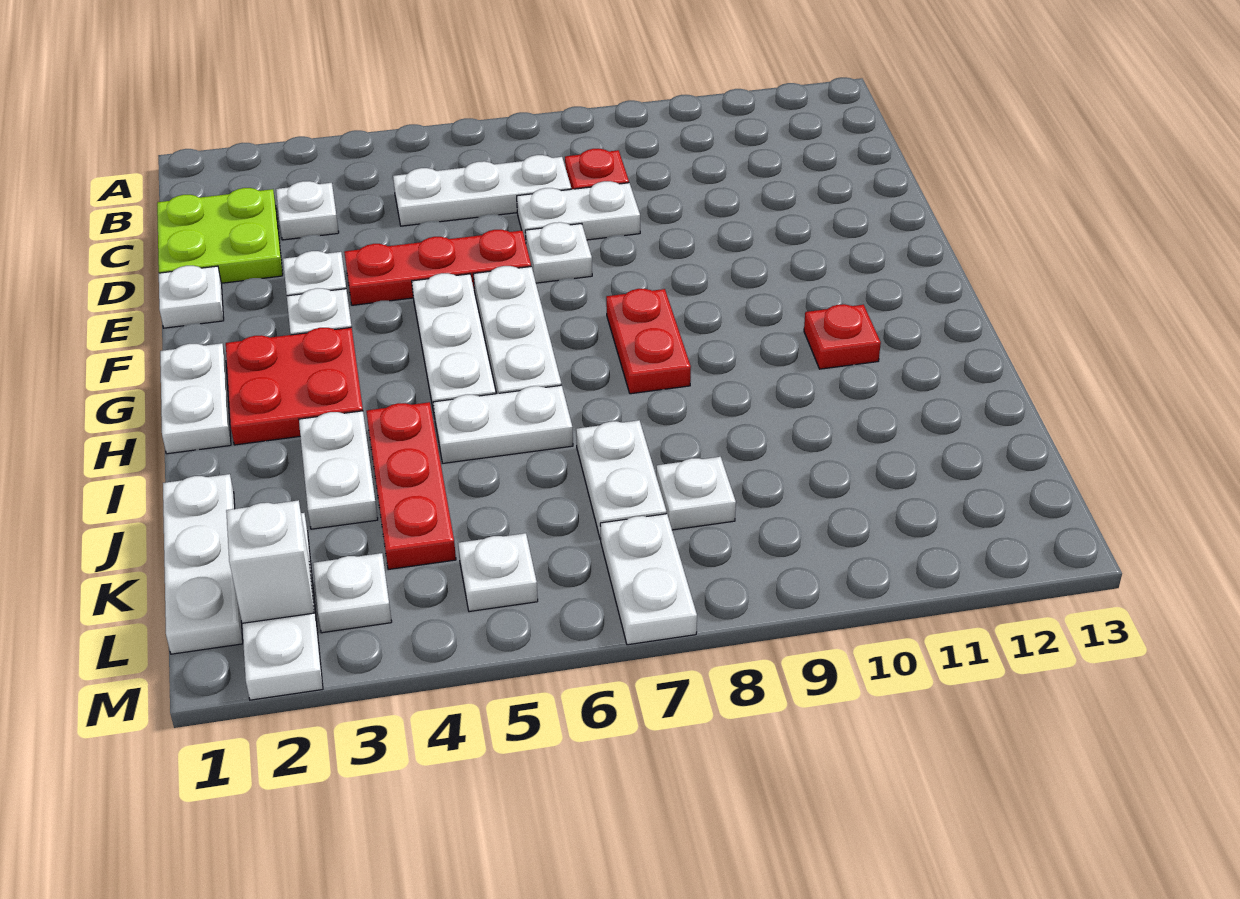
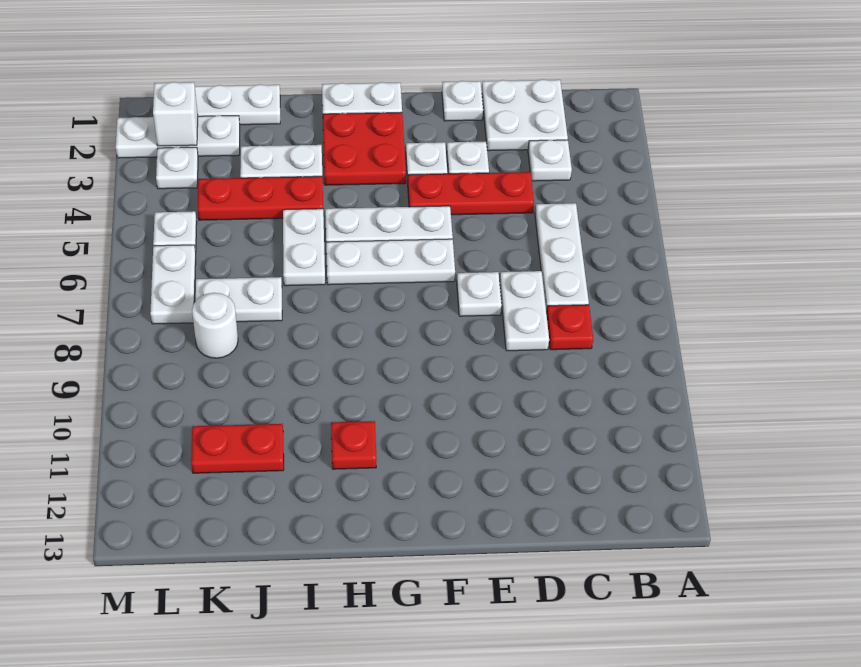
lime 2x2 plate [157,188,283,283] -> white 2x2 plate [482,79,568,151]
red 1x3 plate [344,230,531,305] -> red 1x3 plate turned to [408,172,534,215]
red 1x2 plate [606,289,691,394] -> red 1x2 plate moved to [191,424,284,473]
white 1x1 plate [656,457,736,530] -> white 1x1 round brick [192,293,238,358]
white 1x2 plate [600,514,697,645] -> white 1x2 plate turned to [150,245,196,324]

